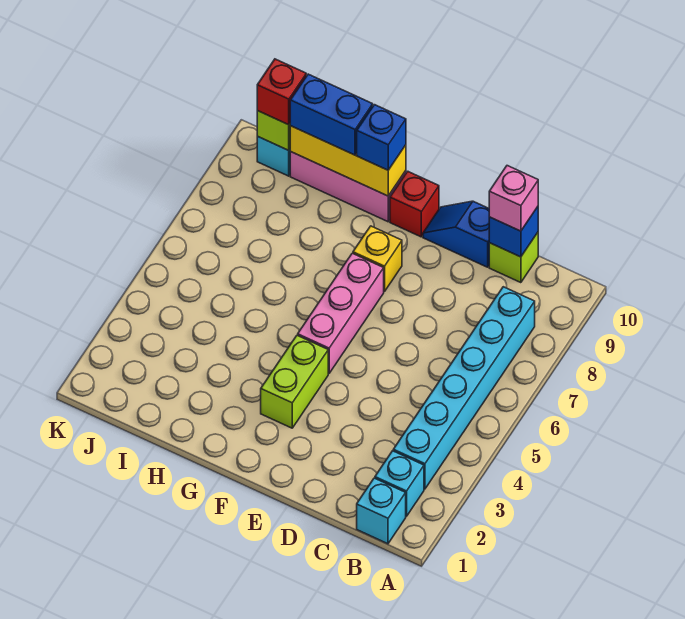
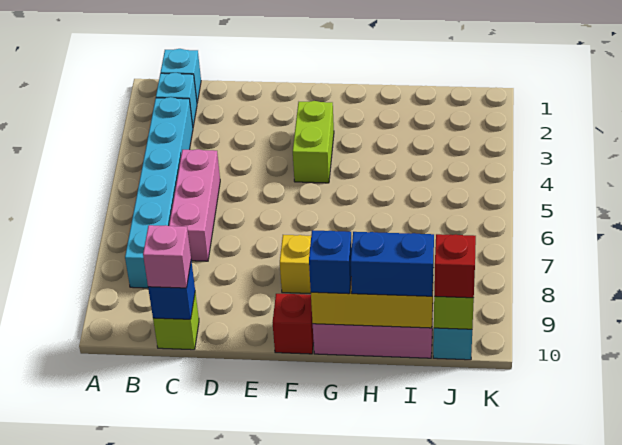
blue 1x2 slope [423,201,489,267] -> none
pink 1x3 brick [298,253,384,373] -> pink 1x3 brick moved to [169,149,220,261]

